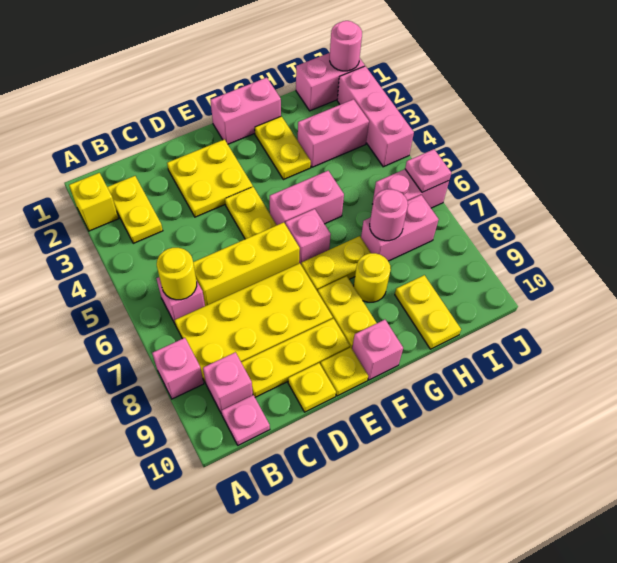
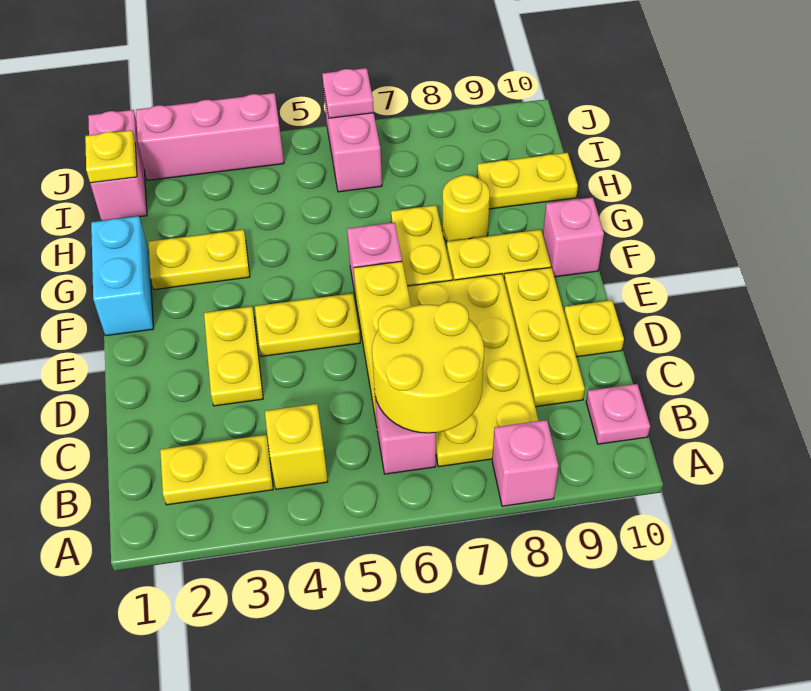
yellow 1x1 brick [69,173,119,231] -> yellow 1x1 brick moved to [265,404,328,489]
yellow 1x1 round brick [157,248,197,300] -> yellow 2x2 round brick [372,302,484,433]
pink 1x1 brick [203,352,253,414] -> none
yellow 2x2 plate [167,139,253,217] -> yellow 1x2 plate [204,306,263,406]
yellow 1x1 plate [320,347,368,396] -> yellow 1x1 plate moved to [85,130,137,183]
pink 1x2 brick [210,78,281,144] -> cyan 1x2 brick [91,216,154,336]
pink 1x2 brick [270,171,344,225] -> none
pink 1x2 brick [298,99,369,167] -> none
pink 1x2 brick [361,195,439,261] -> none
pink 1x1 round brick [370,189,408,241] -> none
pink 1x1 round brick [330,21,362,71] -> none

